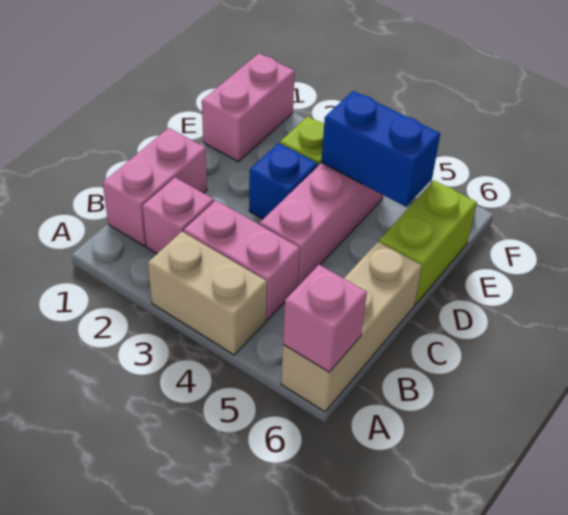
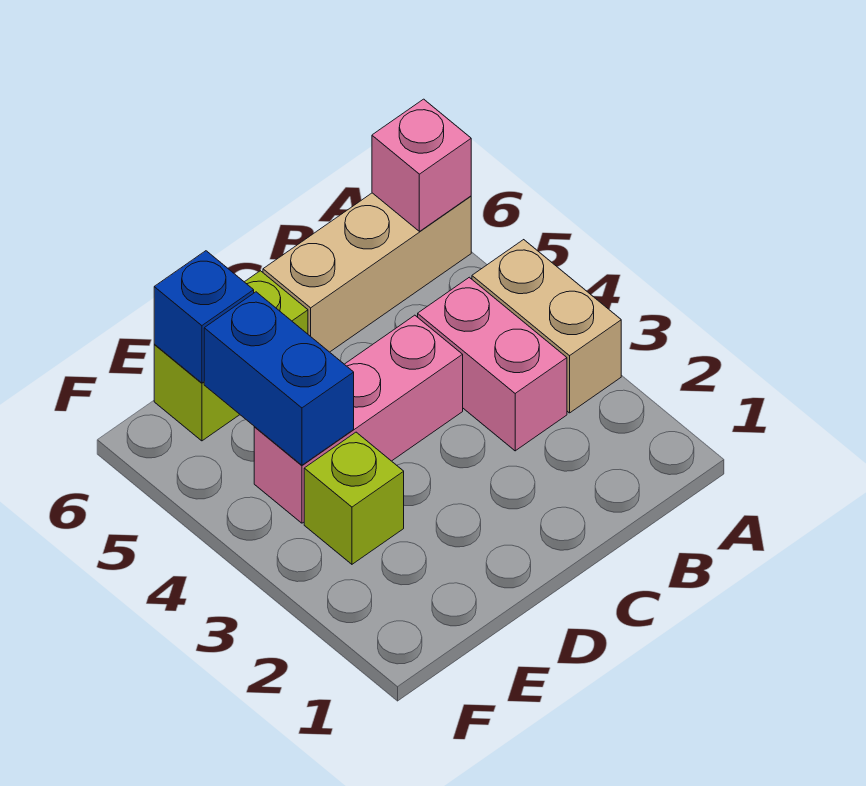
pink 1x2 brick [103,128,207,246] -> none
pink 1x1 brick [142,177,214,254] -> none
blue 1x1 brick [249,143,318,219] -> blue 1x1 brick moved to [154,251,254,383]
pink 1x2 brick [202,53,295,162] -> none

